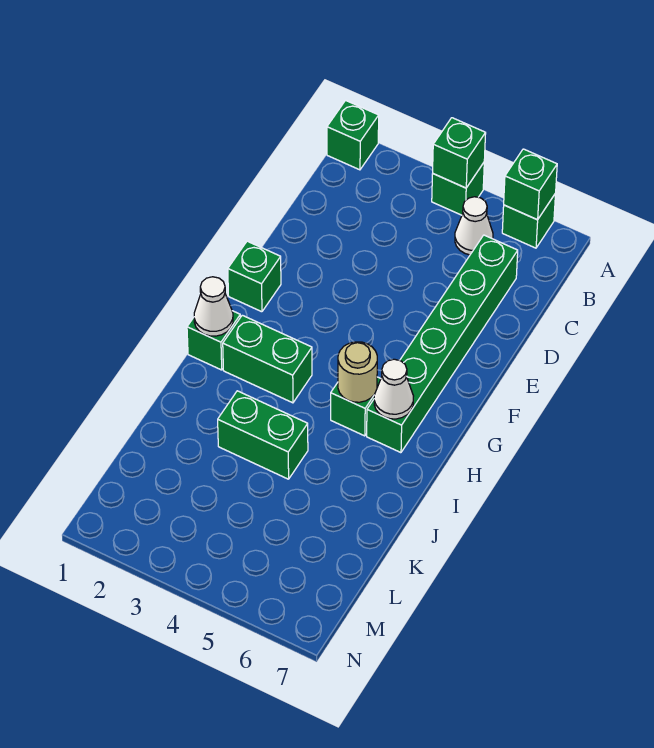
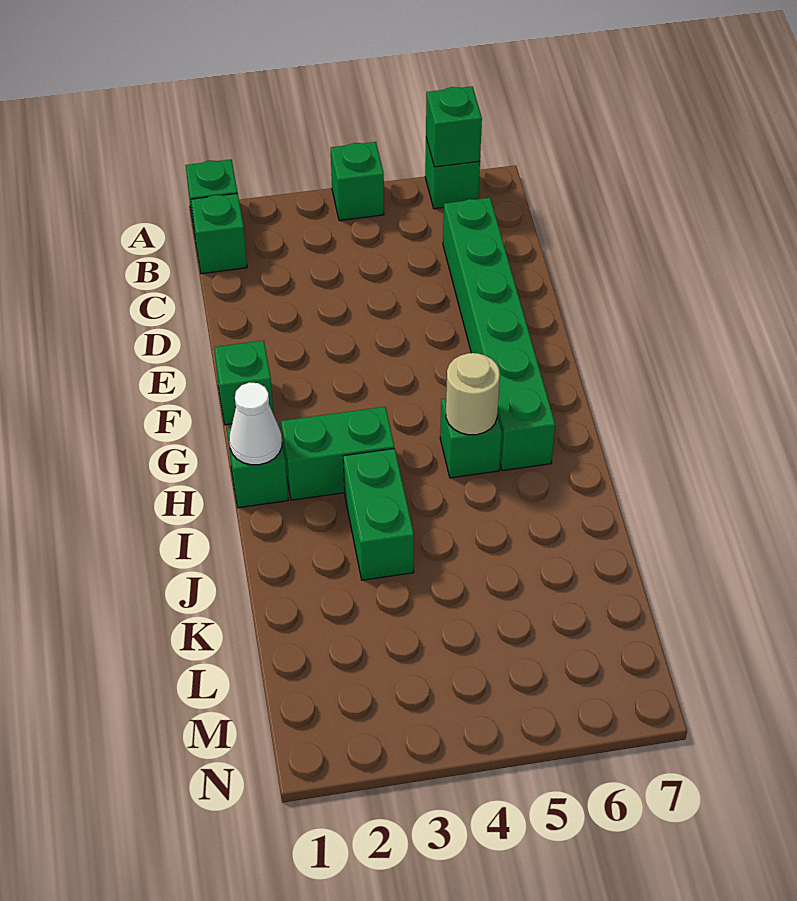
green 1x1 brick [433,118,486,188] -> green 1x1 brick moved to [191,193,247,274]
white 1x1 cone [455,197,493,255] -> none
white 1x1 cone [374,359,413,419] -> none
green 1x2 brick [218,391,308,479] -> green 1x2 brick turned to [343,449,414,580]

